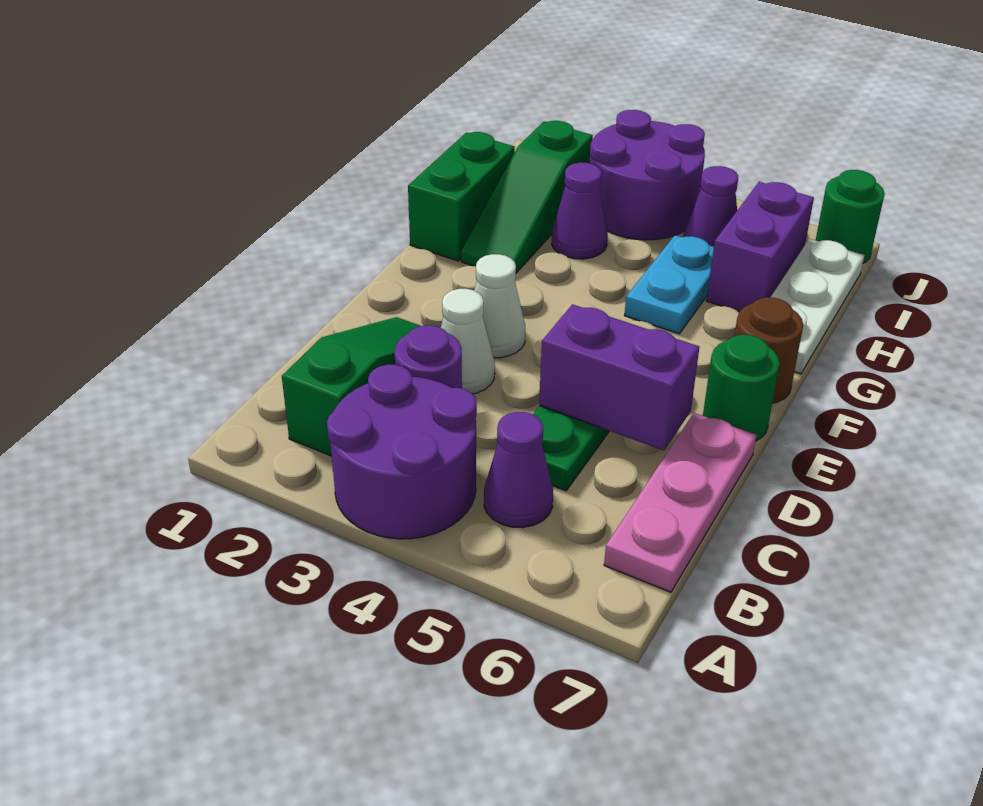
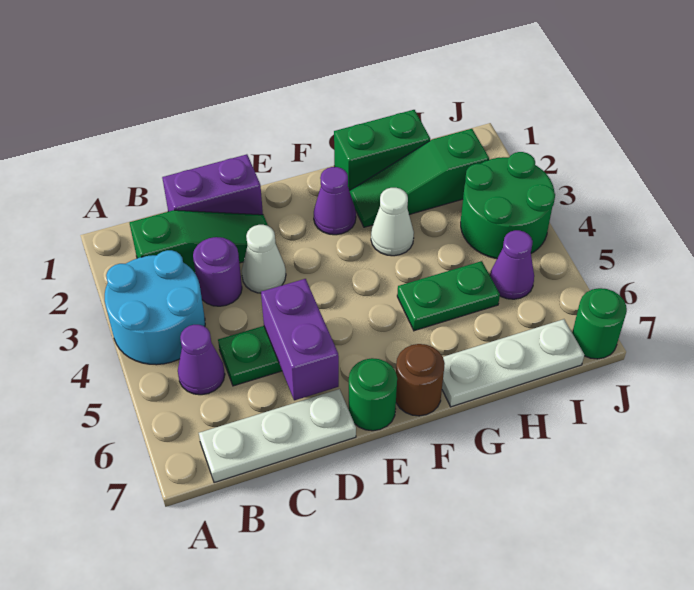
purple 2x2 round brick [327,365,477,539] -> cyan 2x2 round brick [105,250,205,365]
pink 1x3 plate [604,413,756,592] -> white 1x3 plate [199,389,356,483]
white 1x1 cone [474,254,525,358] -> white 1x1 cone moved to [371,188,414,256]
cyan 1x2 plate [624,235,714,334] -> green 1x2 plate [397,261,500,331]
purple 1x1 cone [552,163,608,259] -> purple 1x1 cone moved to [314,167,356,235]
purple 1x2 brick [707,182,814,312] -> purple 1x2 brick moved to [162,154,263,215]
purple 2x2 round brick [589,110,705,240] -> green 2x2 round brick [461,152,555,259]

